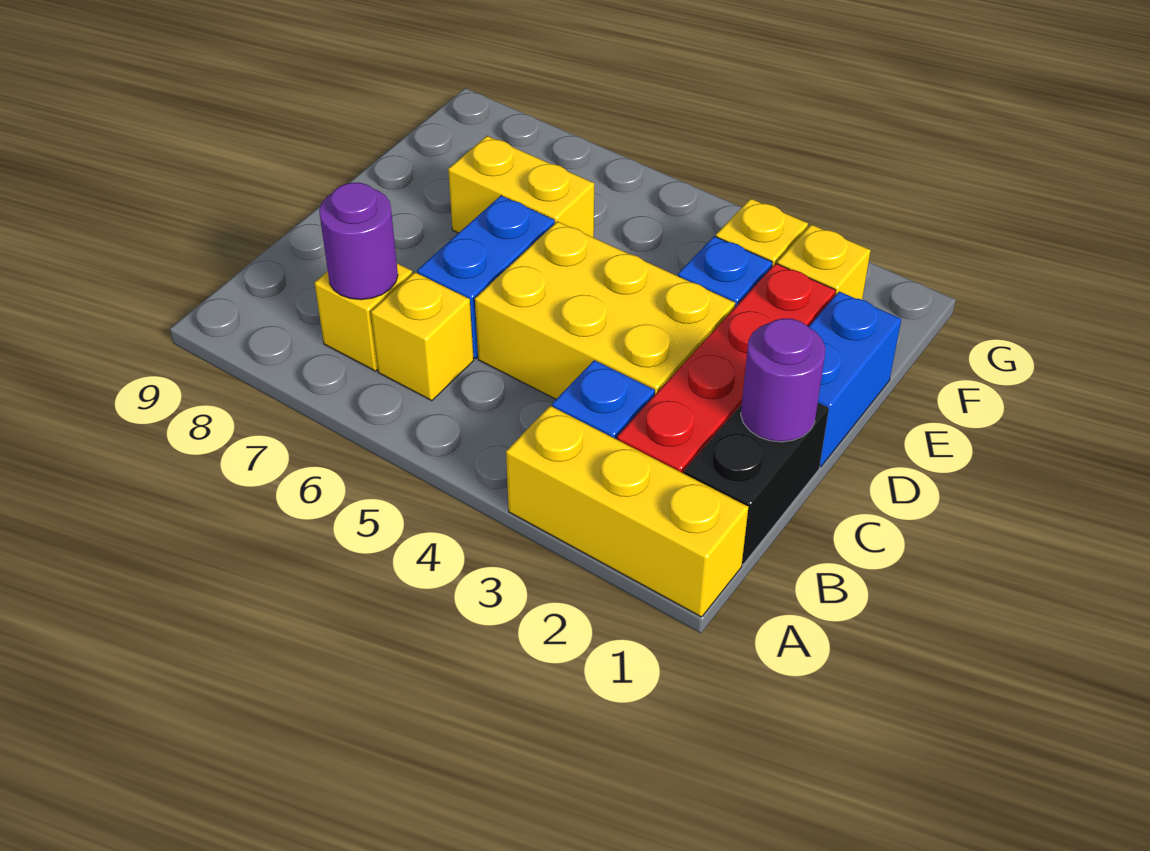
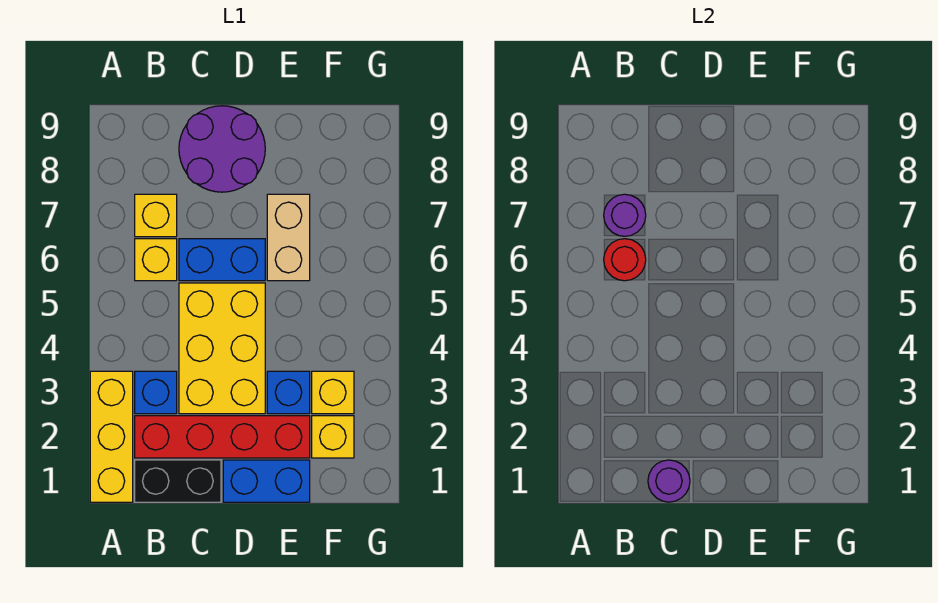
none -> red 1x1 round brick [604,239,646,281]
none -> purple 2x2 round brick [179,106,265,192]
yellow 1x2 brick [448,136,594,238] -> tan 1x2 brick [267,194,310,281]

